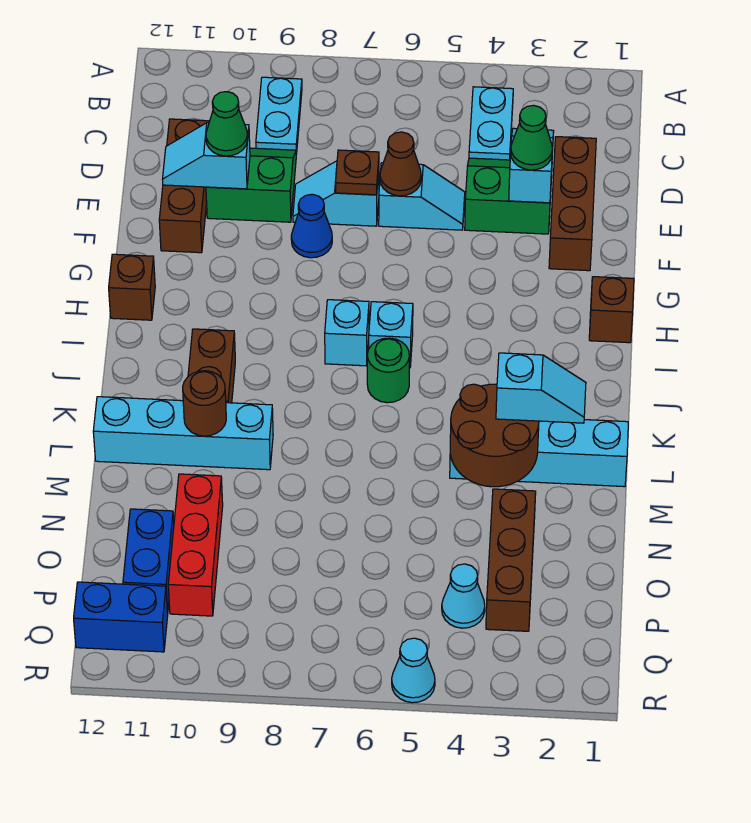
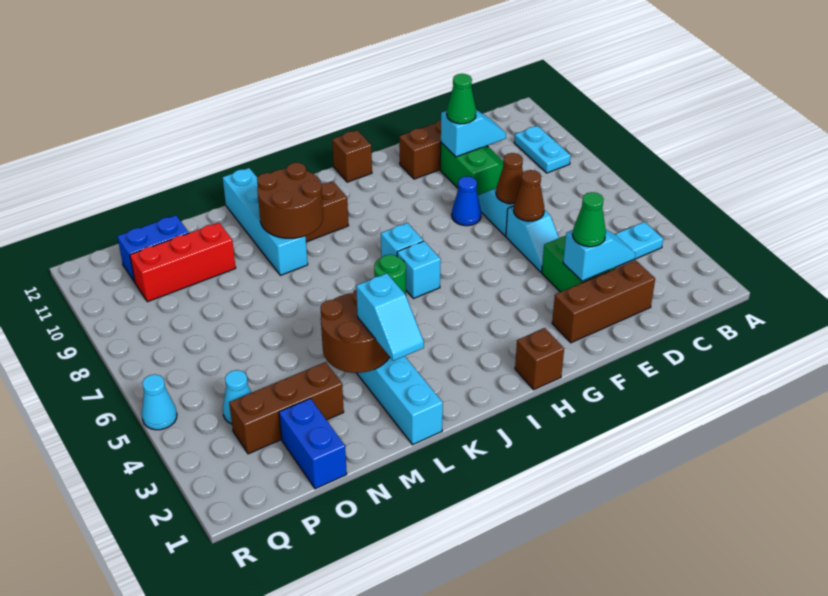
cyan 1x2 plate [256,77,302,154] -> cyan 1x2 plate turned to [514,126,571,173]
brown 1x1 plate [335,150,379,195] -> brown 1x1 cone [496,153,523,204]
cyan 1x2 slope [162,123,250,189] -> cyan 1x2 slope turned to [441,110,506,157]
brown 1x1 round brick [183,371,226,436] -> brown 2x2 round brick [257,163,323,238]
blue 1x2 brick [74,582,168,652] -> blue 1x2 brick moved to [279,398,347,489]

